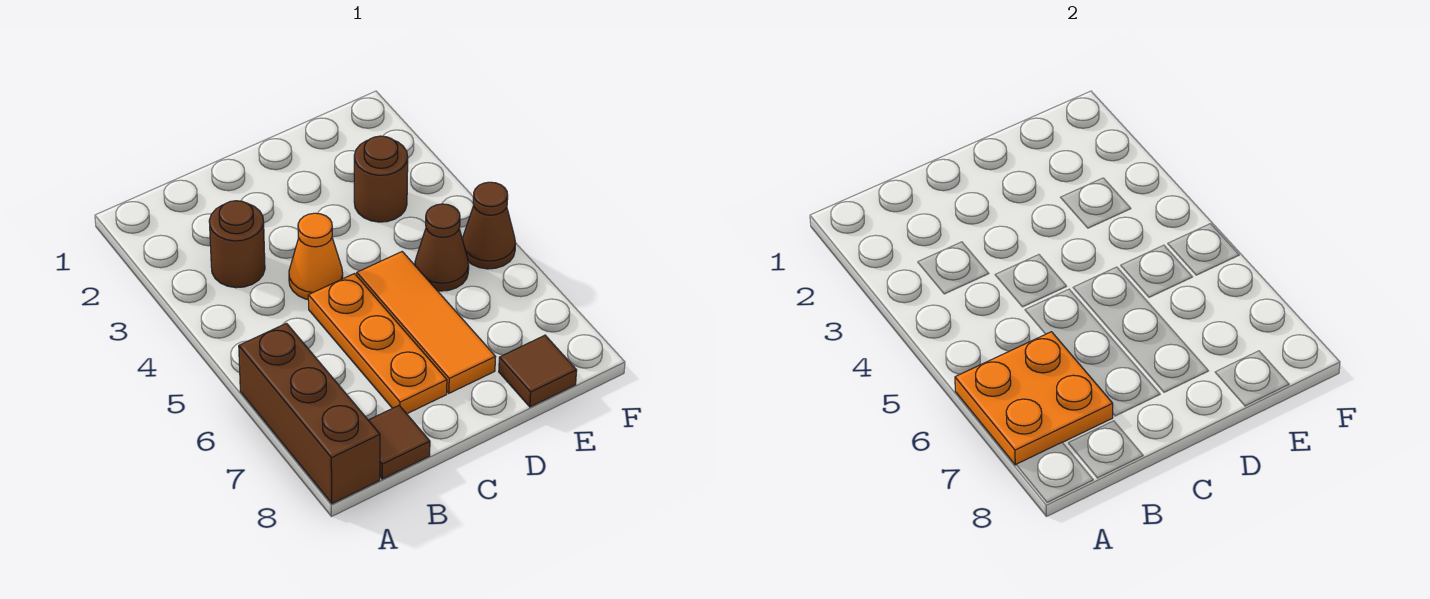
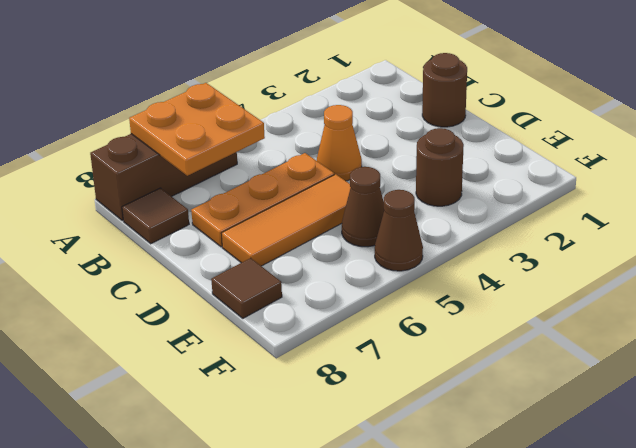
brown 1x1 round brick [209,201,265,288] -> brown 1x1 round brick moved to [422,53,467,127]

